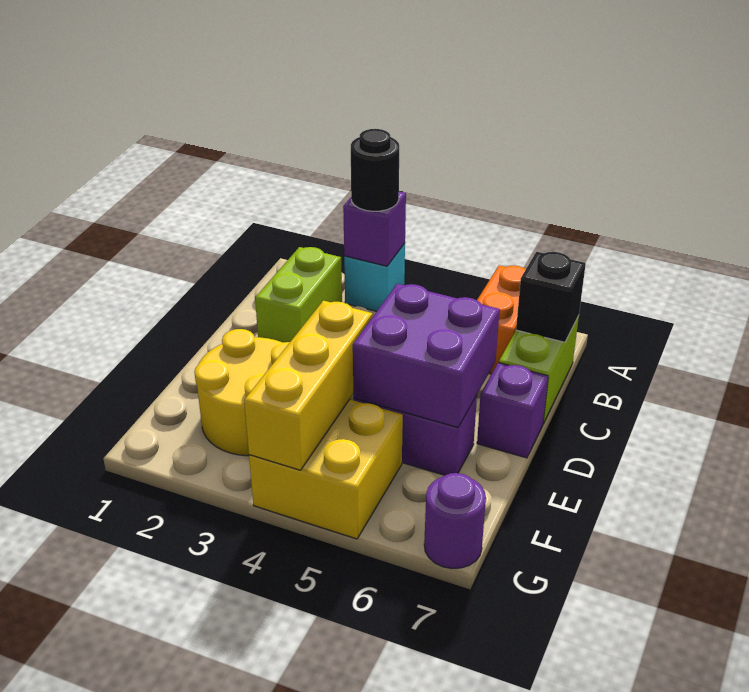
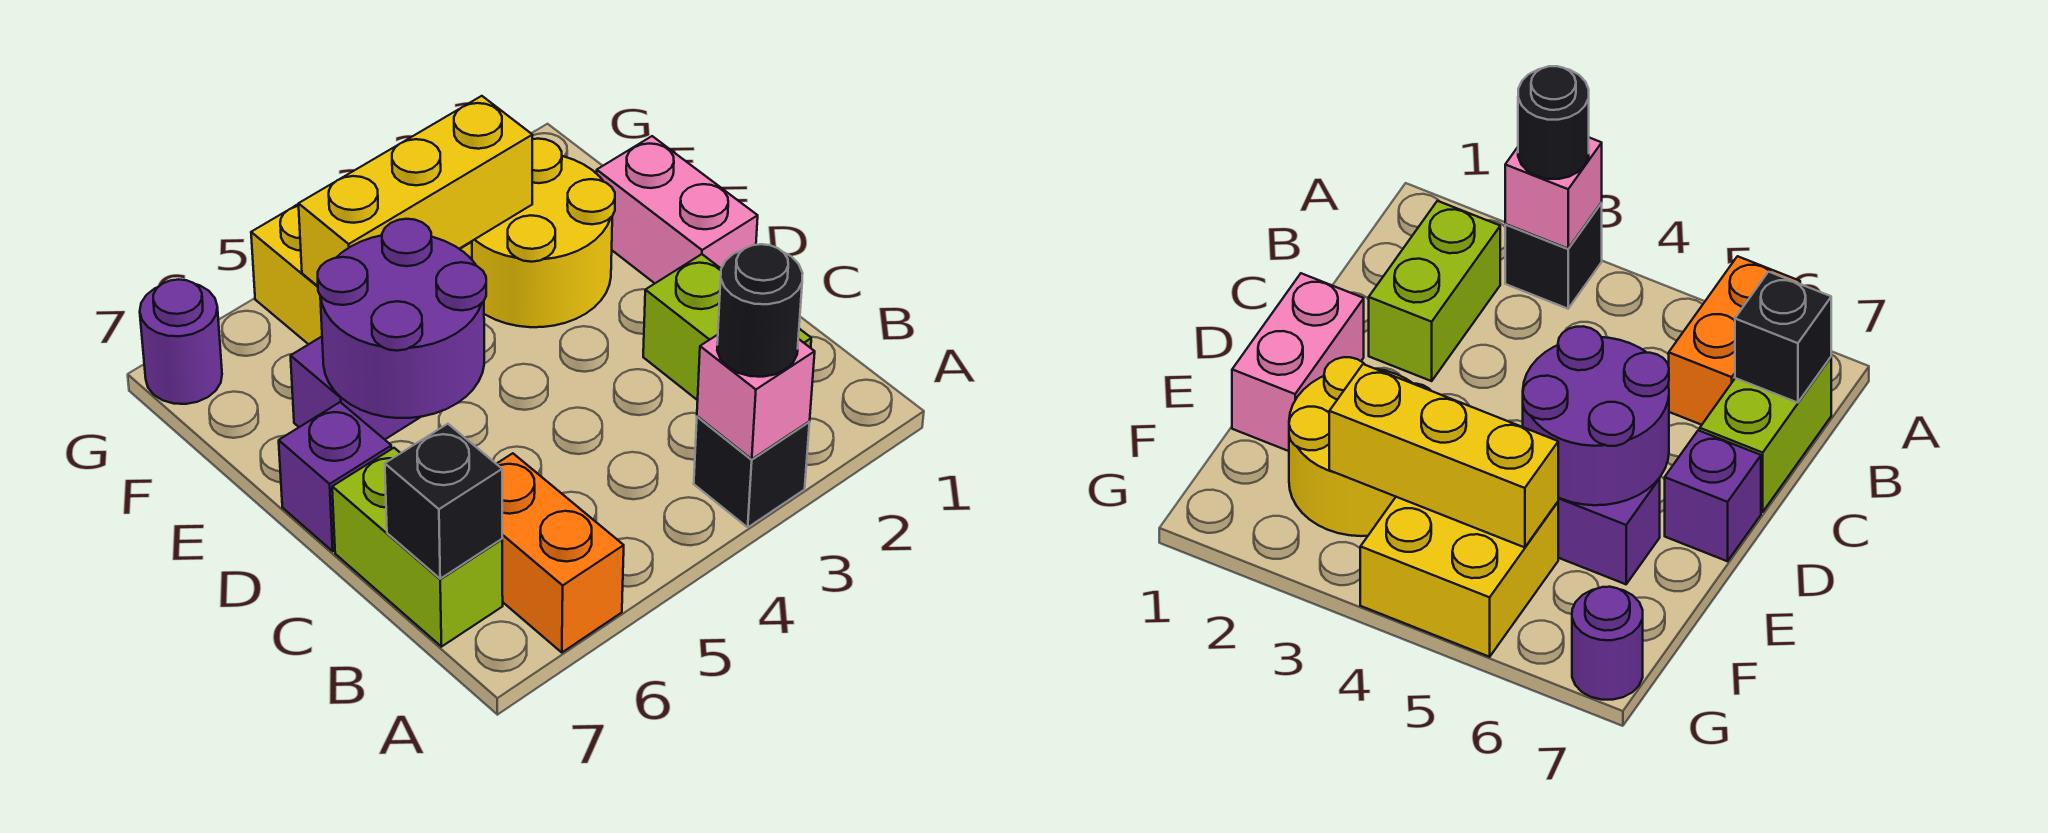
cyan 1x1 brick [344,243,405,311] -> black 1x1 brick [694,416,810,527]
purple 1x1 brick [343,192,406,266] -> pink 1x1 brick [697,335,815,459]
none -> pink 1x2 brick [597,136,758,283]
purple 2x2 brick [353,284,500,427] -> purple 2x2 round brick [318,219,486,418]
yellow 1x3 brick [244,301,373,470] -> yellow 1x3 brick turned to [299,96,533,286]

